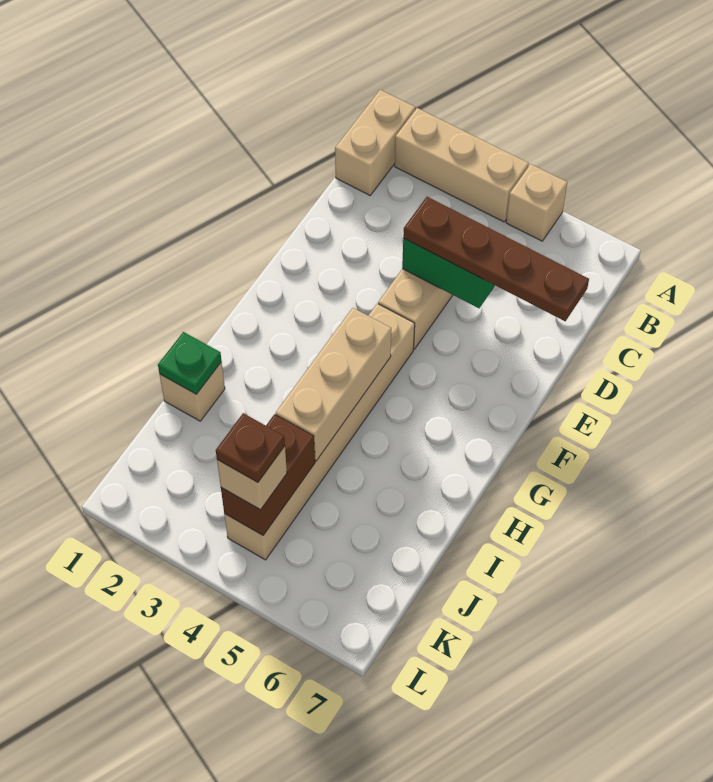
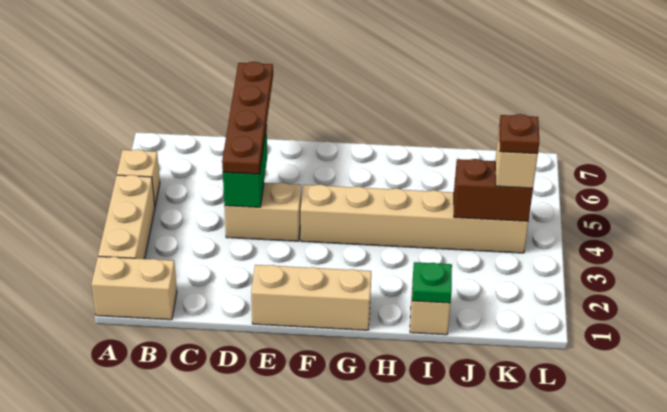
tan 1x3 brick [276,308,391,461] -> tan 1x3 brick moved to [251,265,371,330]

